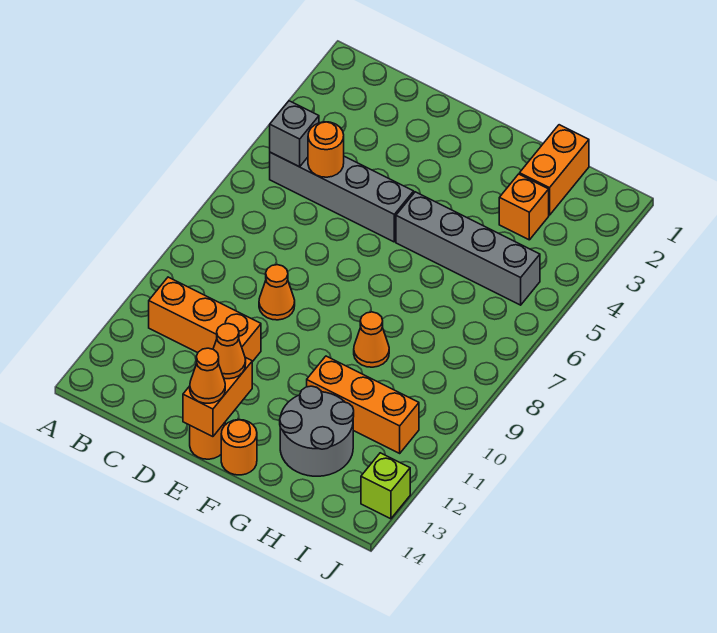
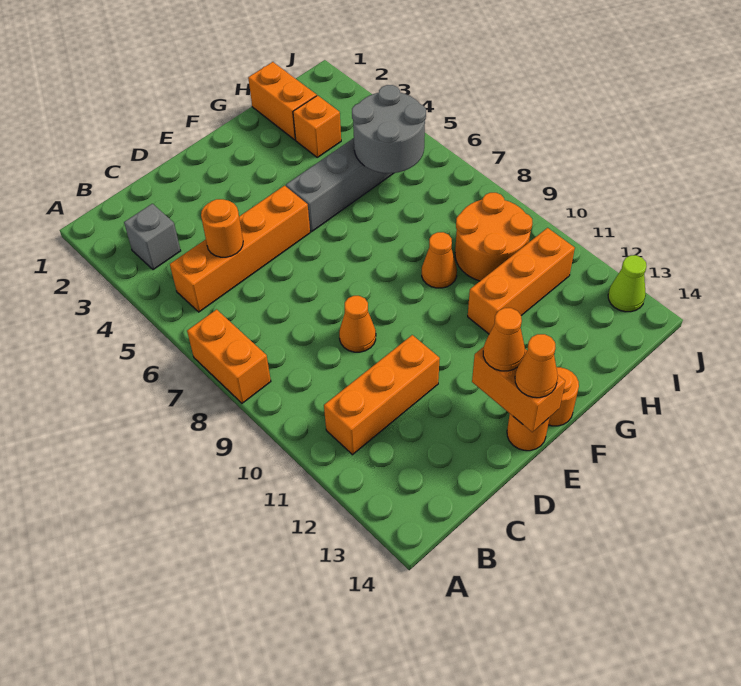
none -> orange 1x2 brick [187,310,271,403]
grey 1x4 brick [270,152,414,242] -> orange 1x4 brick [170,186,310,312]
grey 1x1 brick [270,101,319,167] -> grey 1x1 brick moved to [124,204,181,270]
grey 2x2 round brick [280,386,354,476] -> grey 2x2 round brick moved to [352,85,426,173]
none -> orange 2x2 round brick [455,193,532,281]
lime 1x1 brick [361,453,410,519] -> lime 1x1 cone [608,255,647,312]

